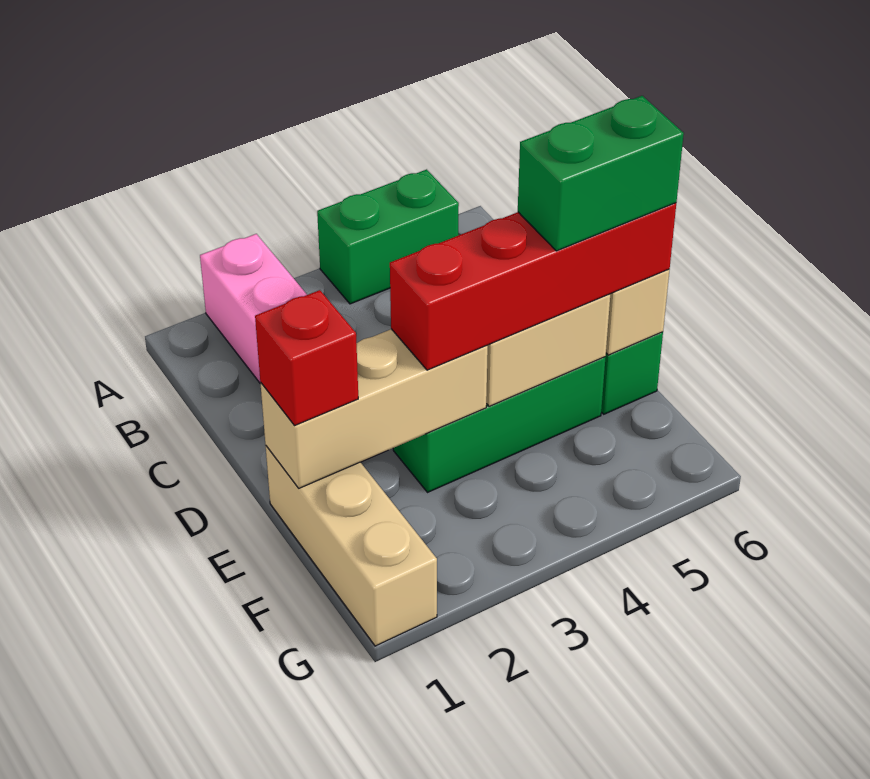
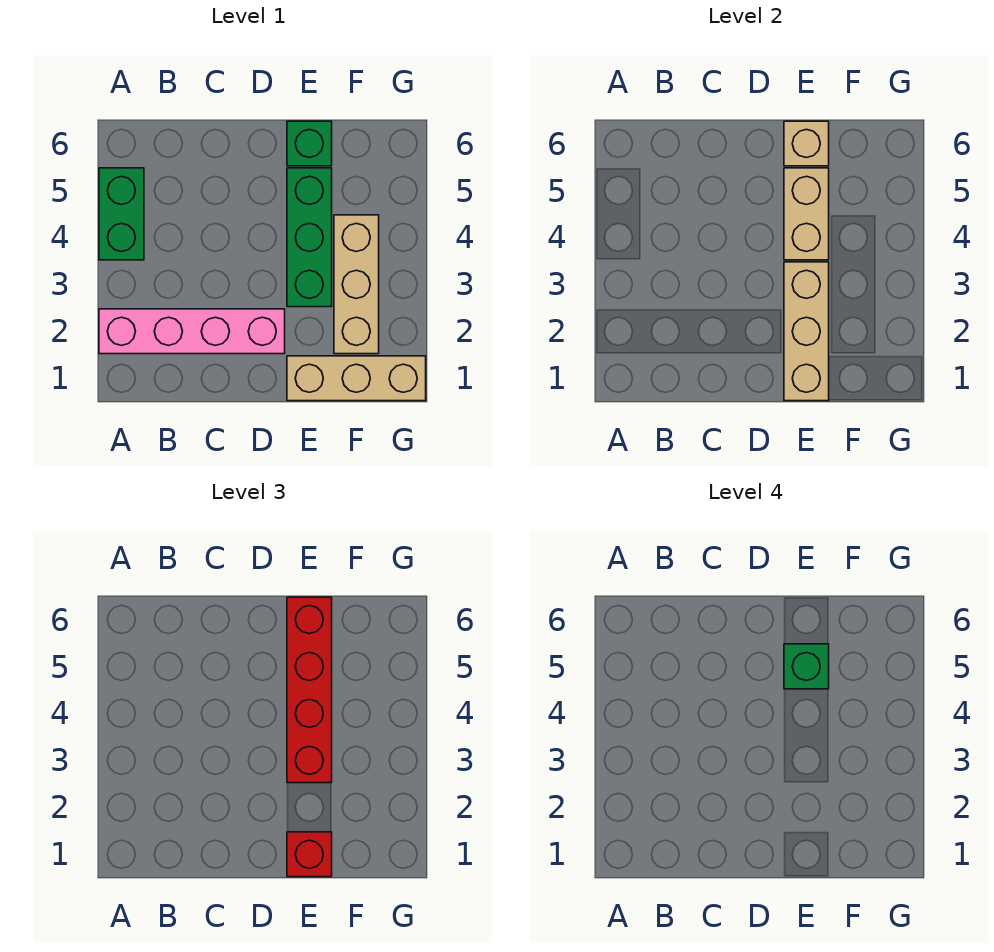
green 1x2 brick [518,96,684,251] -> green 1x1 brick [784,644,829,689]
none -> tan 1x3 brick [334,215,379,354]

